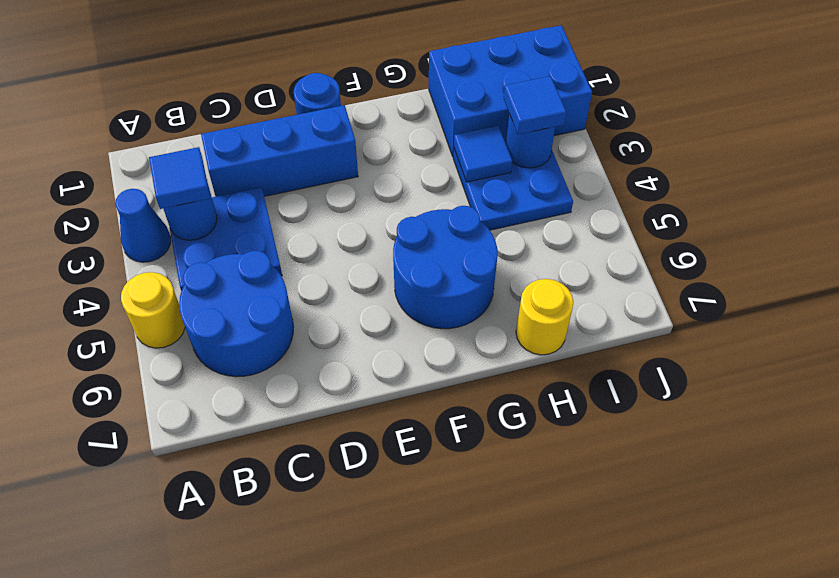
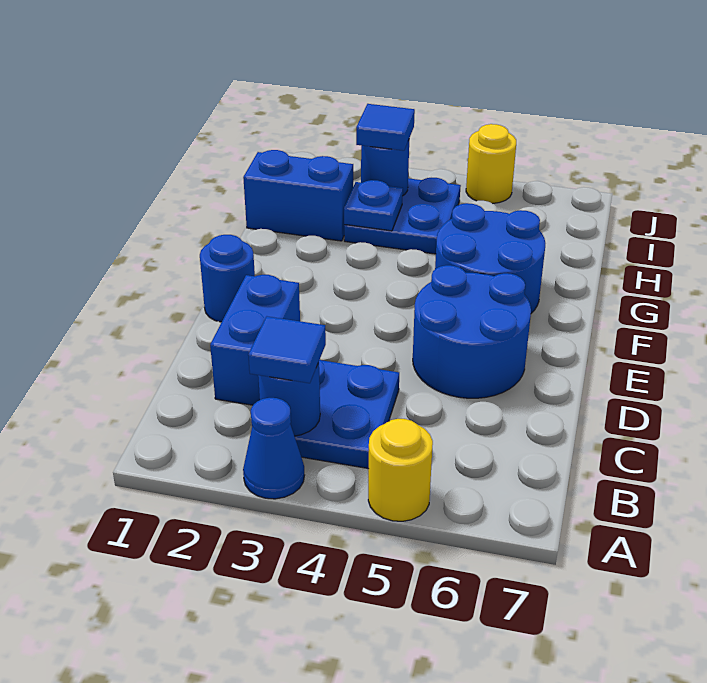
blue 2x2 round brick [179,251,294,377] -> blue 2x2 round brick moved to [413,265,531,398]
blue 1x3 brick [201,105,358,197] -> blue 1x2 brick [210,275,300,405]
blue 2x3 brick [429,25,592,156] -> blue 1x2 brick [243,150,353,241]
blue 1x1 tile [454,126,512,182] -> blue 1x1 plate [344,180,403,231]
yellow 1x1 round brick [516,279,573,355] -> yellow 1x1 round brick moved to [466,124,516,204]

